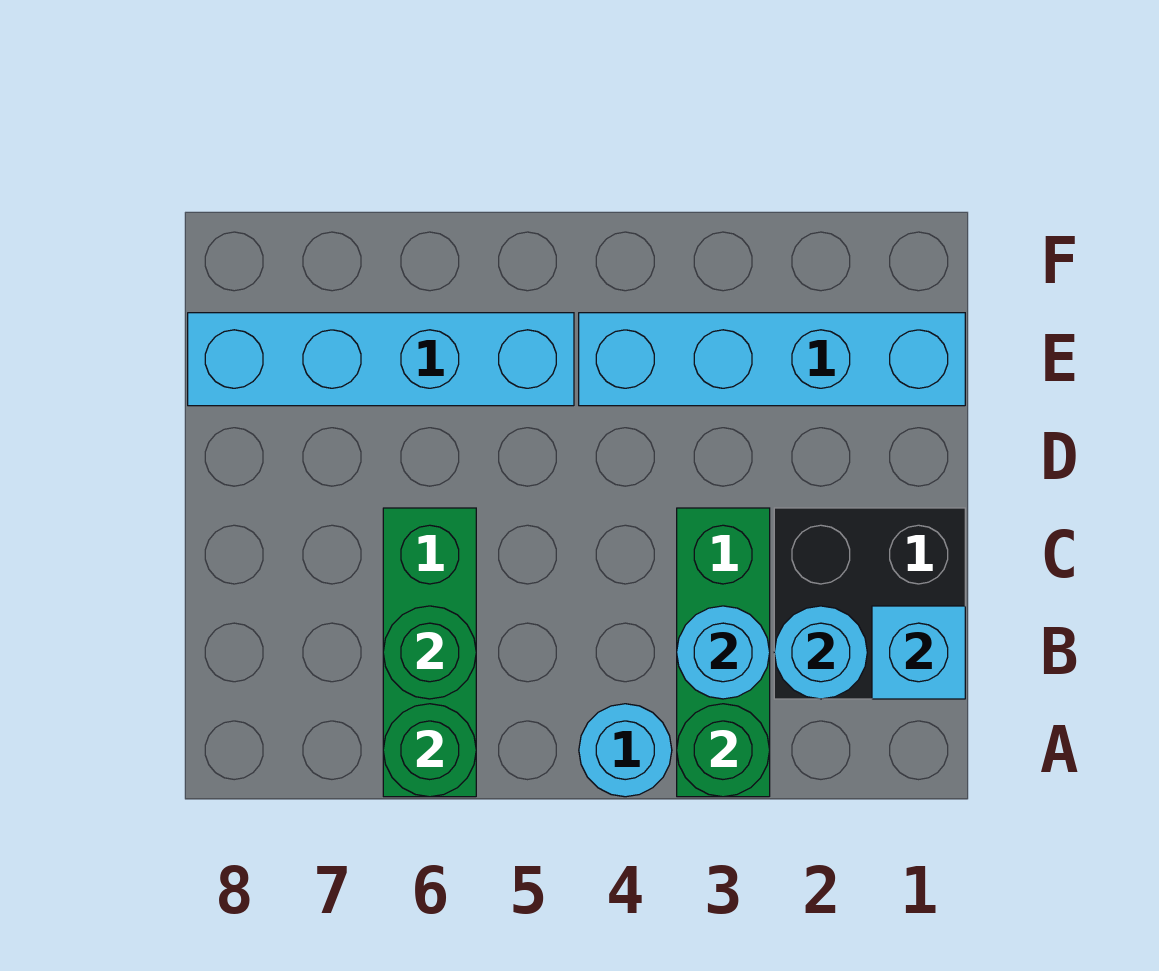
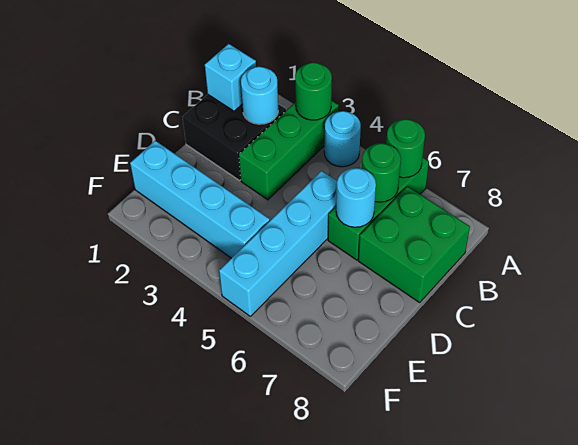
cyan 1x1 round brick [677,606,770,699] -> cyan 1x1 round brick moved to [336,168,376,227]
none -> green 2x2 brick [358,186,470,302]
cyan 1x4 brick [188,313,574,406] -> cyan 1x4 brick turned to [219,171,337,316]

